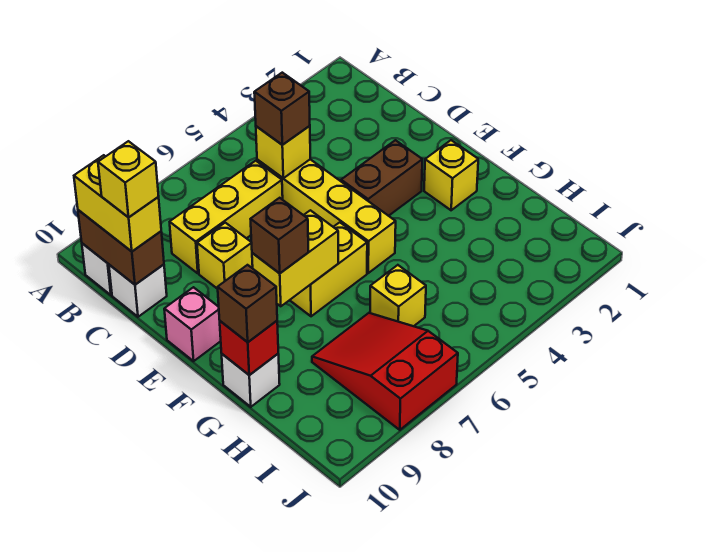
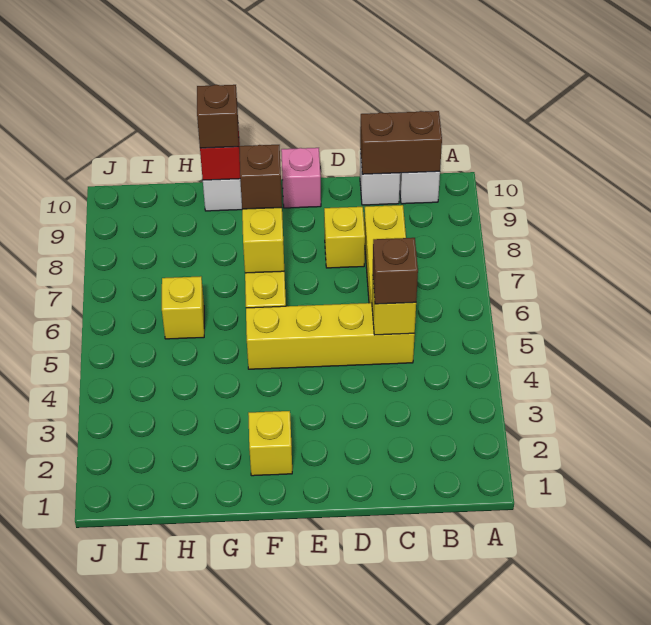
yellow 1x2 brick [74,155,161,251] -> none
yellow 1x1 brick [98,141,159,217] -> none
brown 1x2 brick [341,140,422,216] -> none
red 2x3 slope [312,313,458,430] -> none

